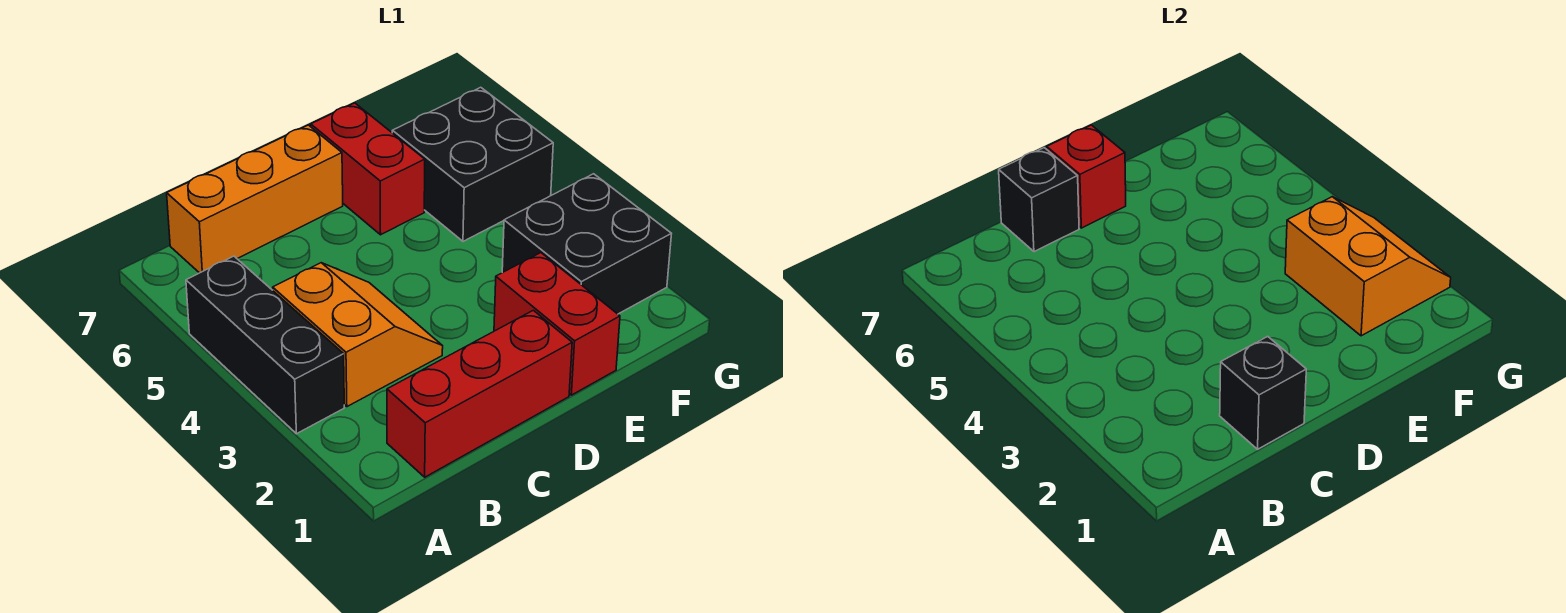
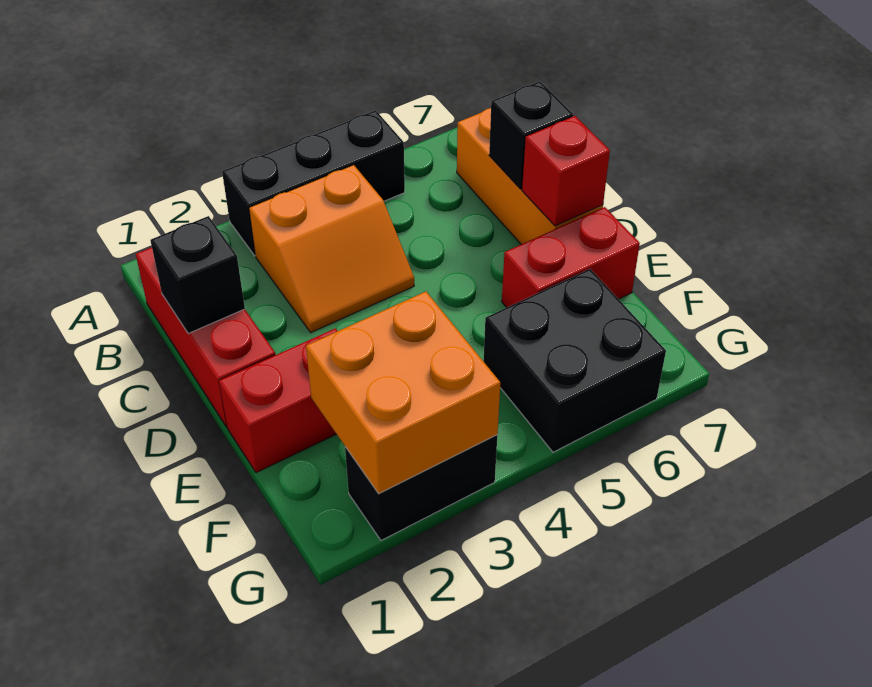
black 2x2 brick [502,174,671,314] -> black 1x2 brick [345,435,497,540]
orange 2x2 slope [1285,197,1451,336] -> orange 2x2 brick [306,292,500,494]

